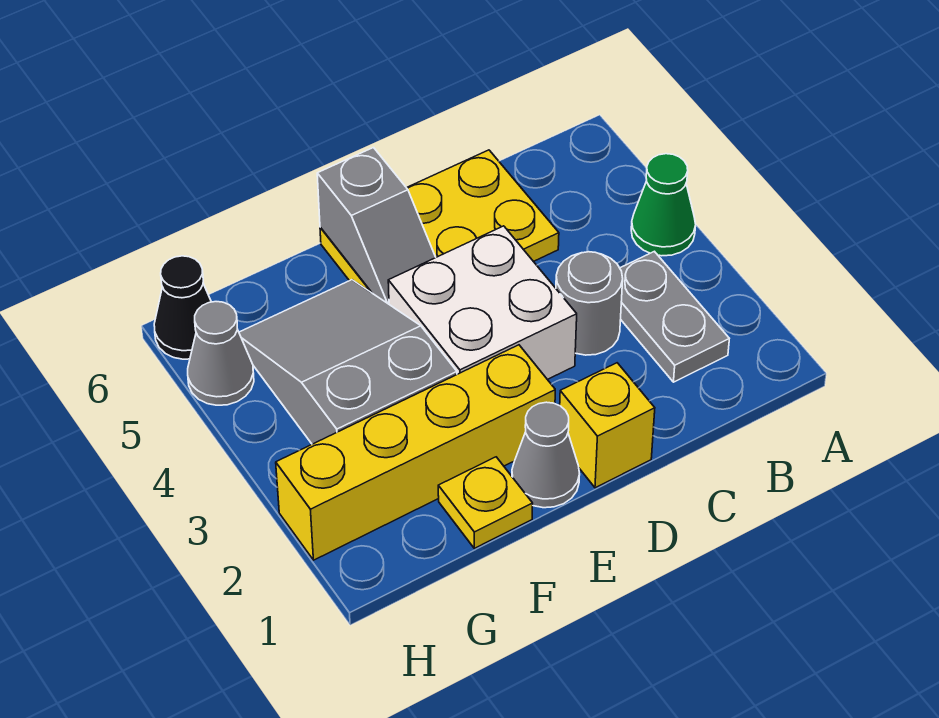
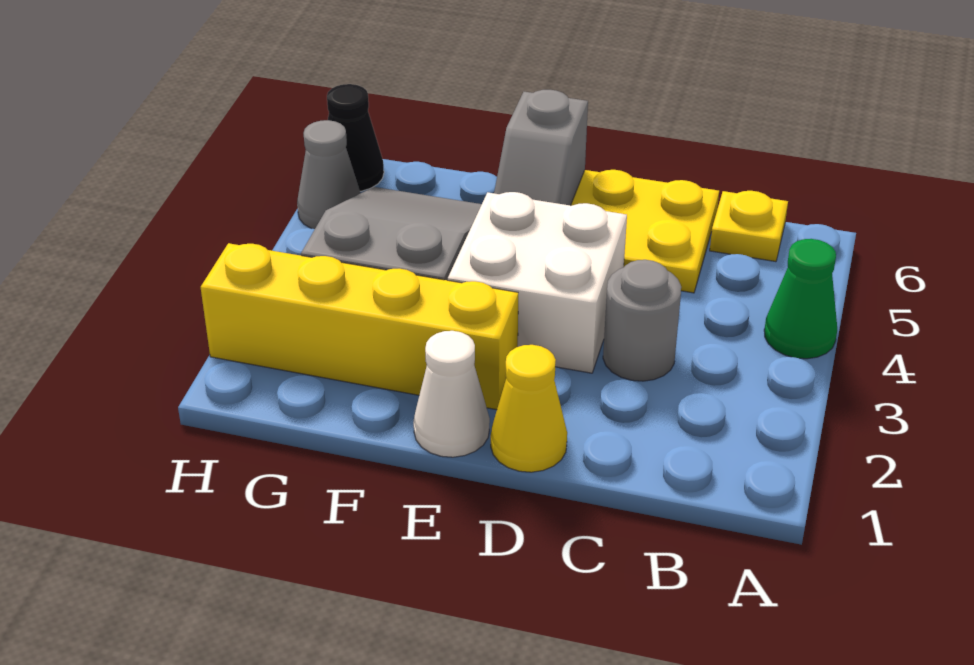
grey 1x2 plate [620,251,729,382] -> none
yellow 1x1 brick [560,363,655,488] -> yellow 1x1 cone [491,345,567,472]
grey 1x1 cone [512,402,580,508] -> white 1x1 cone [414,331,490,457]
yellow 1x1 plate [438,457,533,548] -> yellow 1x1 plate moved to [710,191,788,262]

